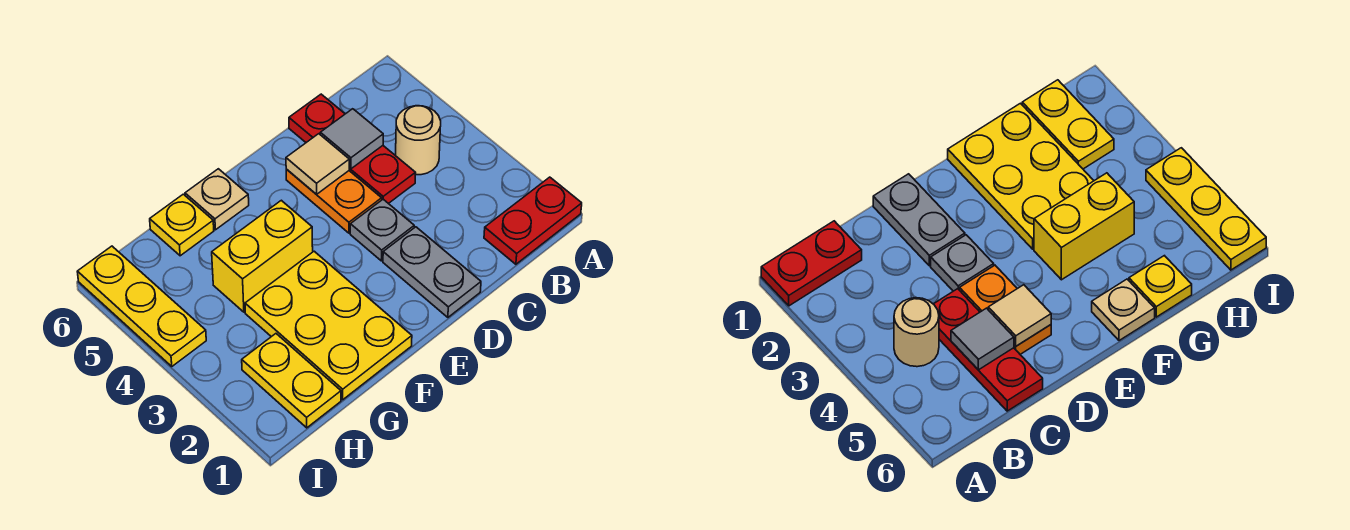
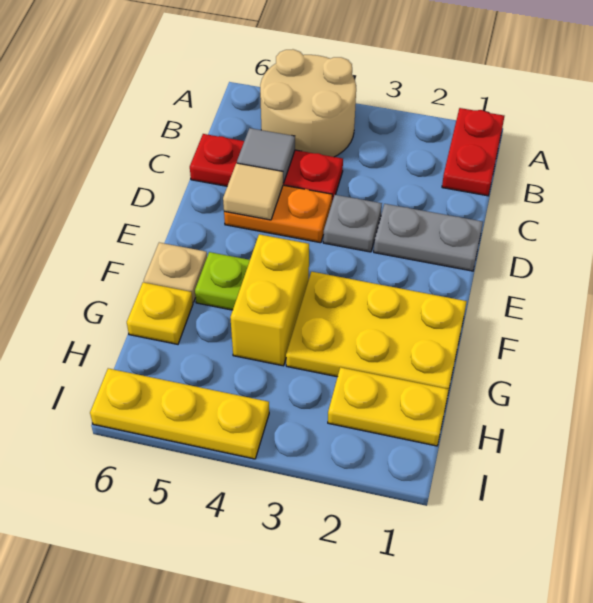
tan 1x1 round brick [396,106,441,175] -> tan 2x2 round brick [260,49,356,157]
none -> lime 1x1 plate [195,252,250,310]

